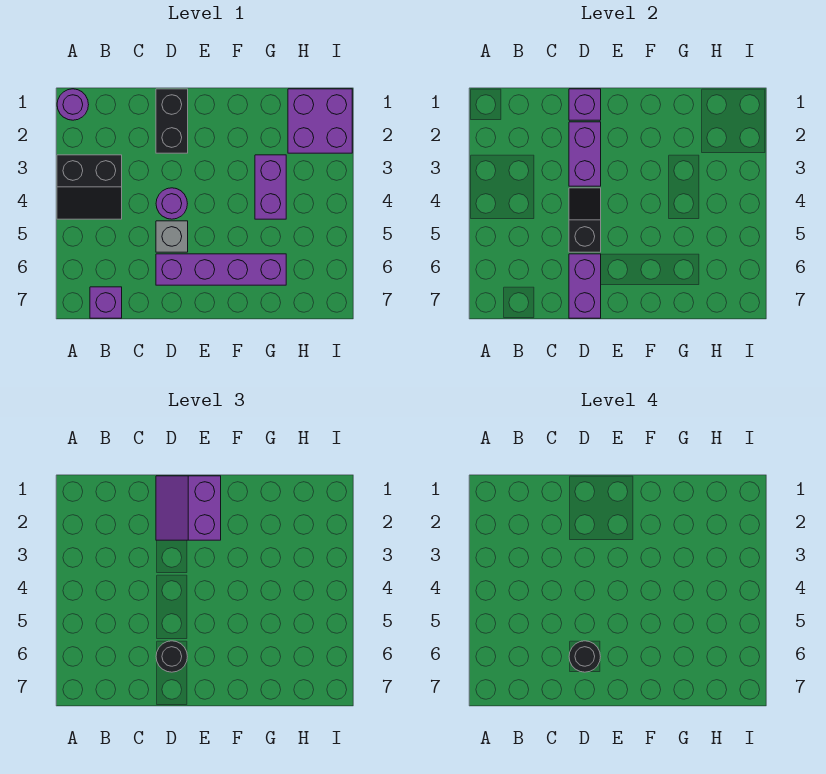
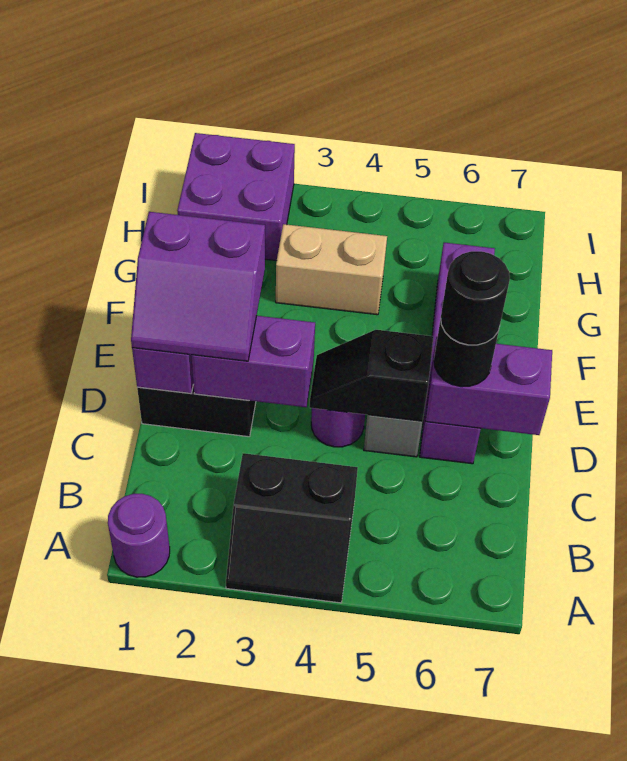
black 2x2 slope [57,155,122,219] -> black 2x2 slope turned to [226,453,358,603]
purple 1x1 brick [90,287,122,318] -> none
purple 1x2 brick [255,155,286,219] -> tan 1x2 brick [276,224,387,315]

